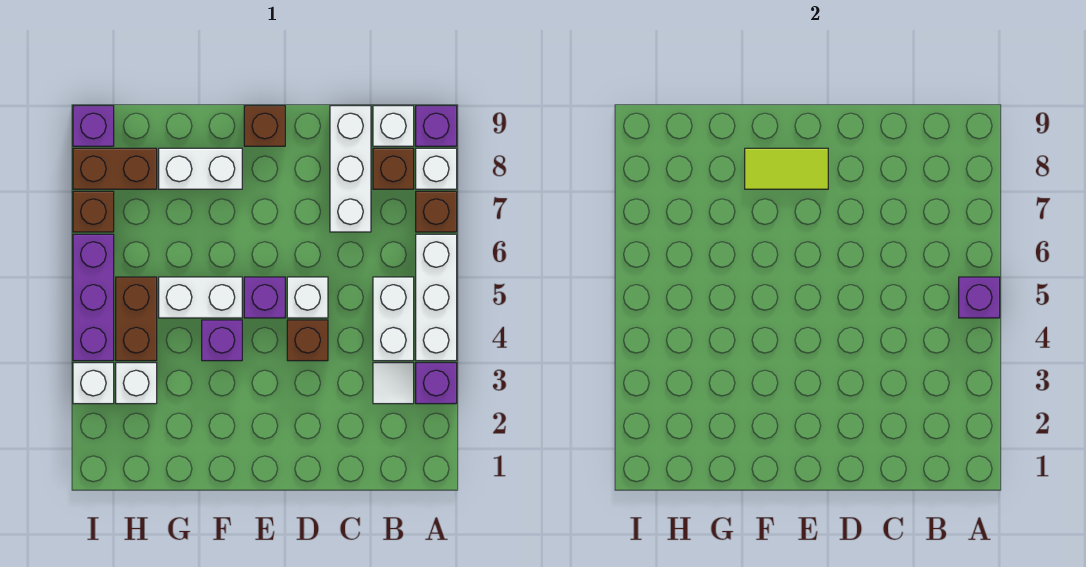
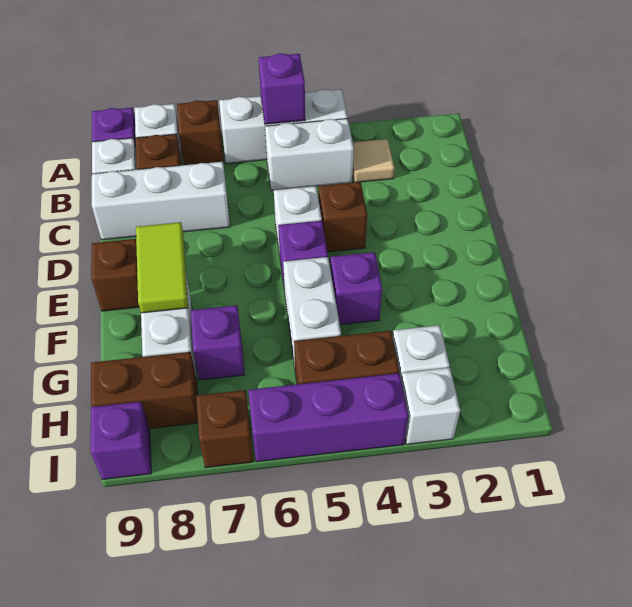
purple 1x1 brick [416,363,457,404] -> purple 1x1 brick moved to [191,305,245,380]
white 1x1 tile [373,363,414,404] -> tan 1x1 tile [353,139,394,182]
brown 1x2 brick [73,148,157,189] -> brown 1x2 brick turned to [91,352,198,429]

